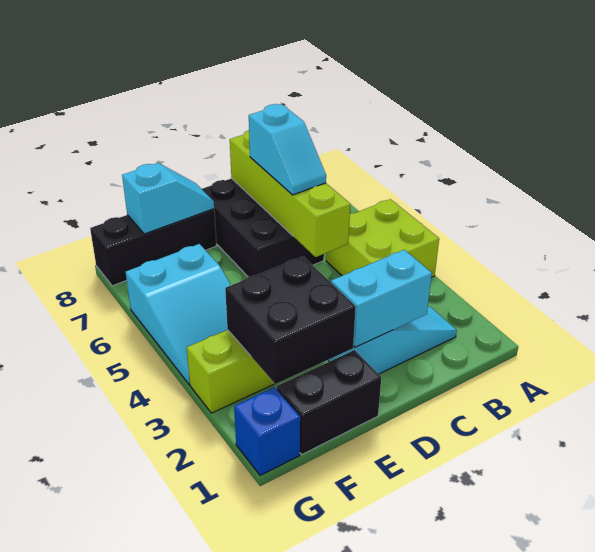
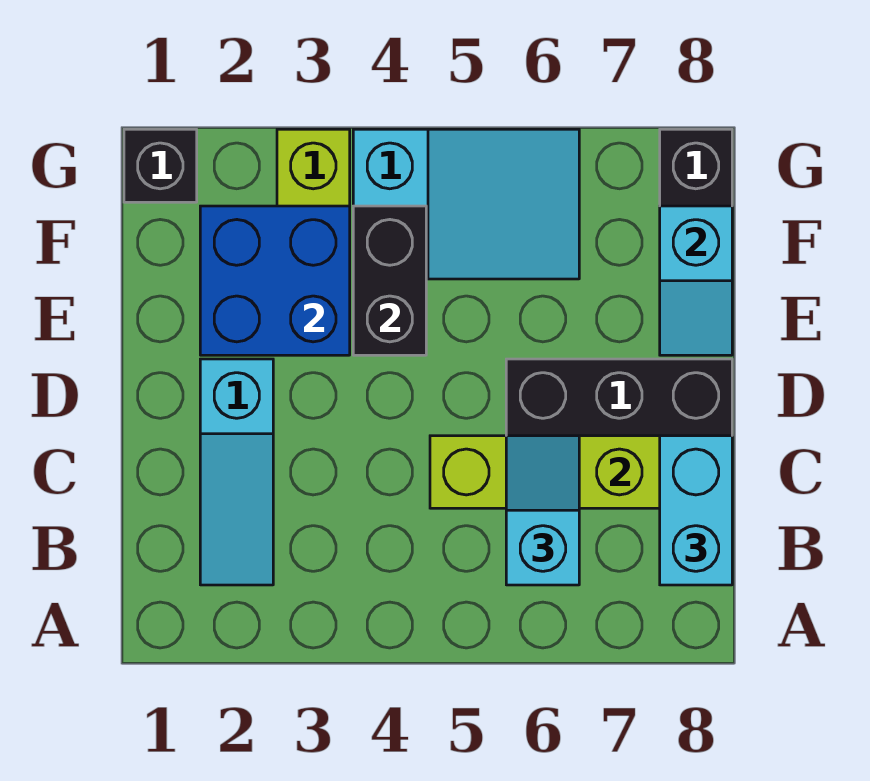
lime 2x2 brick [326,199,439,277] -> none
cyan 1x2 brick [331,250,432,347] -> cyan 1x2 brick moved to [660,436,732,585]
cyan 1x2 slope [249,104,326,195] -> cyan 1x2 slope turned to [506,436,579,585]
black 1x2 brick [277,350,381,454] -> black 1x2 brick moved to [353,206,426,355]
black 2x2 brick [225,257,356,384] -> blue 2x2 brick [200,206,350,355]
cyan 2x3 slope [126,244,231,385] -> cyan 2x3 slope turned to [353,129,579,279]
blue 1x1 brick [234,387,300,476] -> black 1x1 brick [124,129,197,202]

